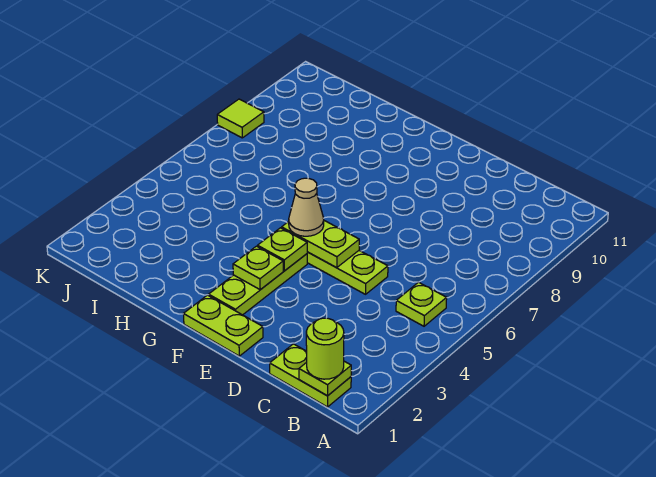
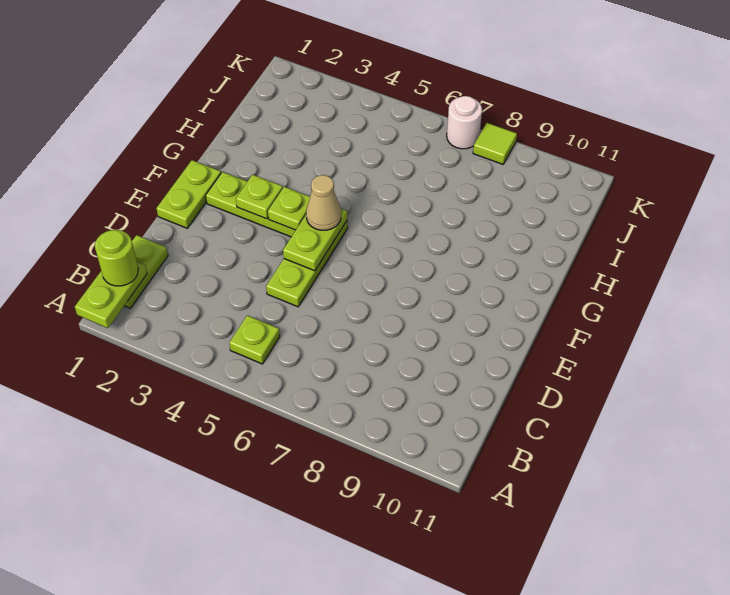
lime 1x1 plate [299,361,351,396] -> lime 1x2 plate [75,262,147,328]
none -> white 1x1 round brick [447,96,482,149]

